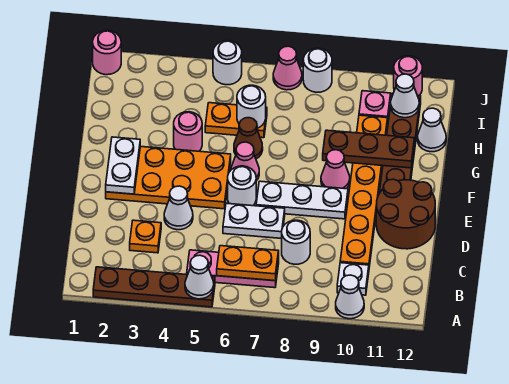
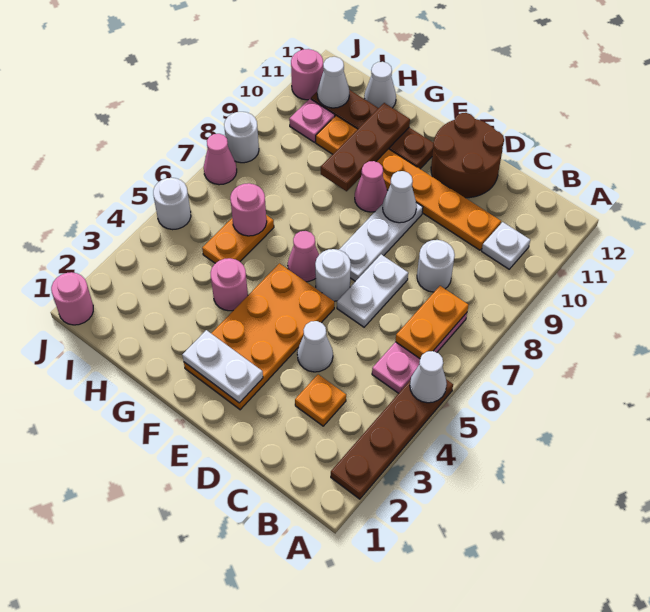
white 1x1 cone [336,275,364,319] -> white 1x1 cone moved to [383,171,417,223]
brown 1x1 cone [234,118,263,159] -> none
white 1x1 round brick [237,85,266,128] -> pink 1x1 round brick [230,183,267,236]

